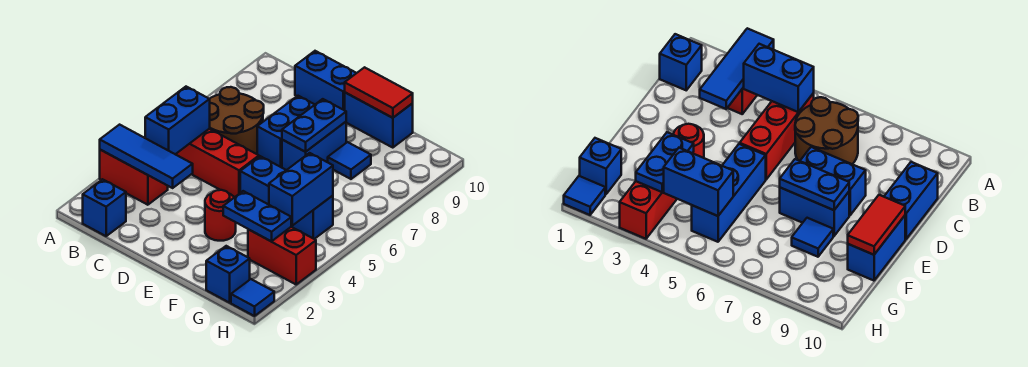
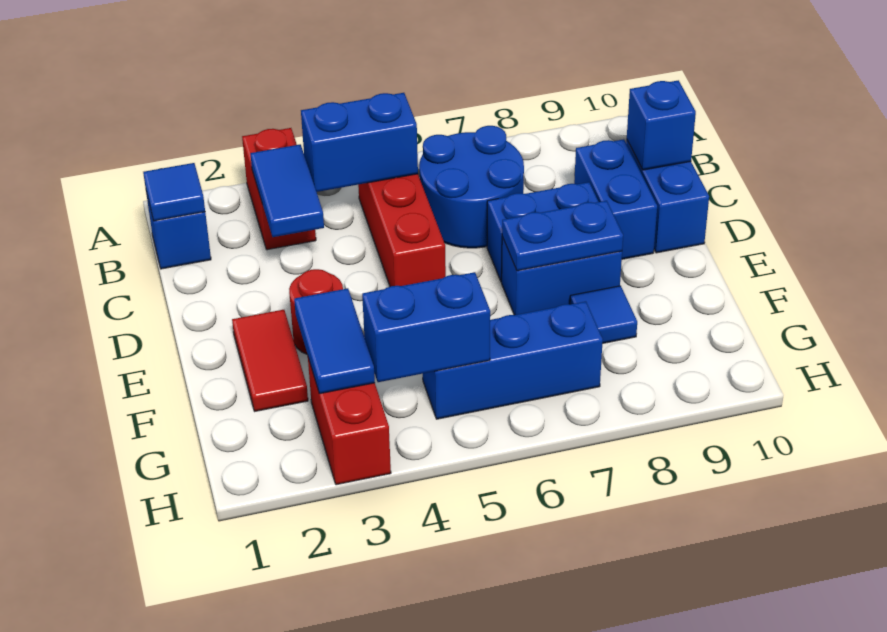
blue 1x3 tile [100,125,193,188] -> blue 1x2 tile [250,144,324,237]
brown 2x2 round brick [210,87,264,154] -> blue 2x2 round brick [419,126,524,248]
blue 1x3 brick [240,156,333,239] -> blue 1x3 brick turned to [423,302,603,419]
blue 1x2 brick [345,93,413,148] -> blue 1x2 brick moved to [574,139,657,259]
red 1x2 tile [345,67,413,118] -> red 1x2 tile moved to [232,310,308,411]
blue 1x2 plate [223,191,291,241] -> blue 1x2 tile [294,288,375,394]
blue 1x1 brick [206,246,250,303] -> blue 1x1 brick moved to [627,80,696,170]
blue 1x1 tile [231,279,274,316] -> blue 1x1 tile moved to [143,163,205,221]

